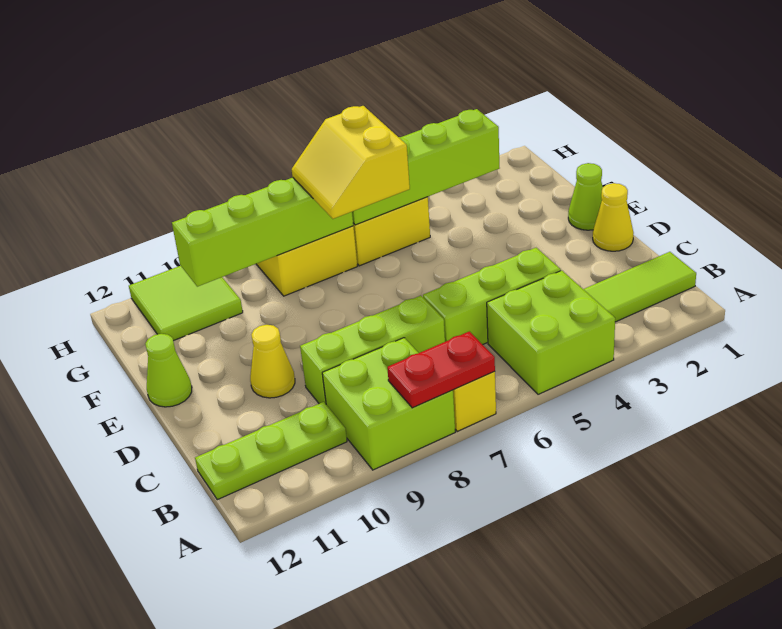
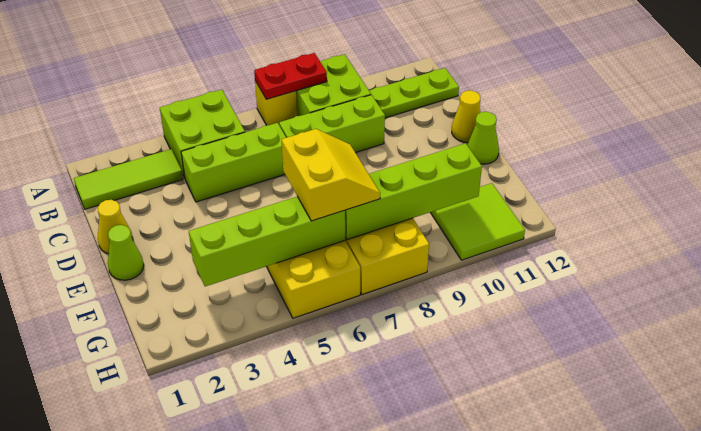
yellow 1x1 cone [250,325,295,398] -> yellow 1x1 cone moved to [452,90,481,142]

